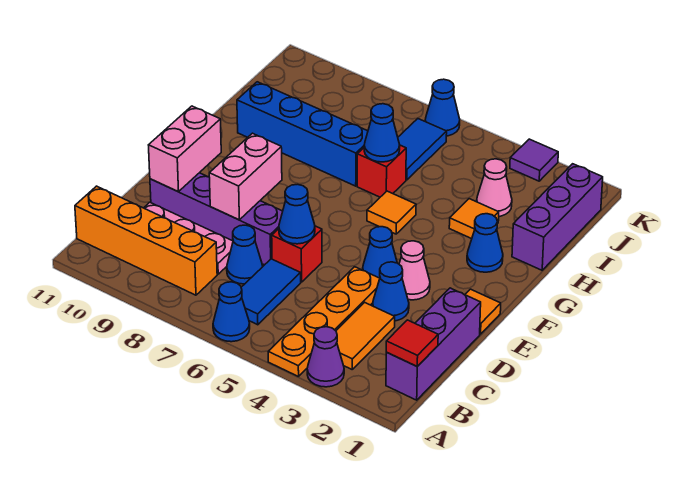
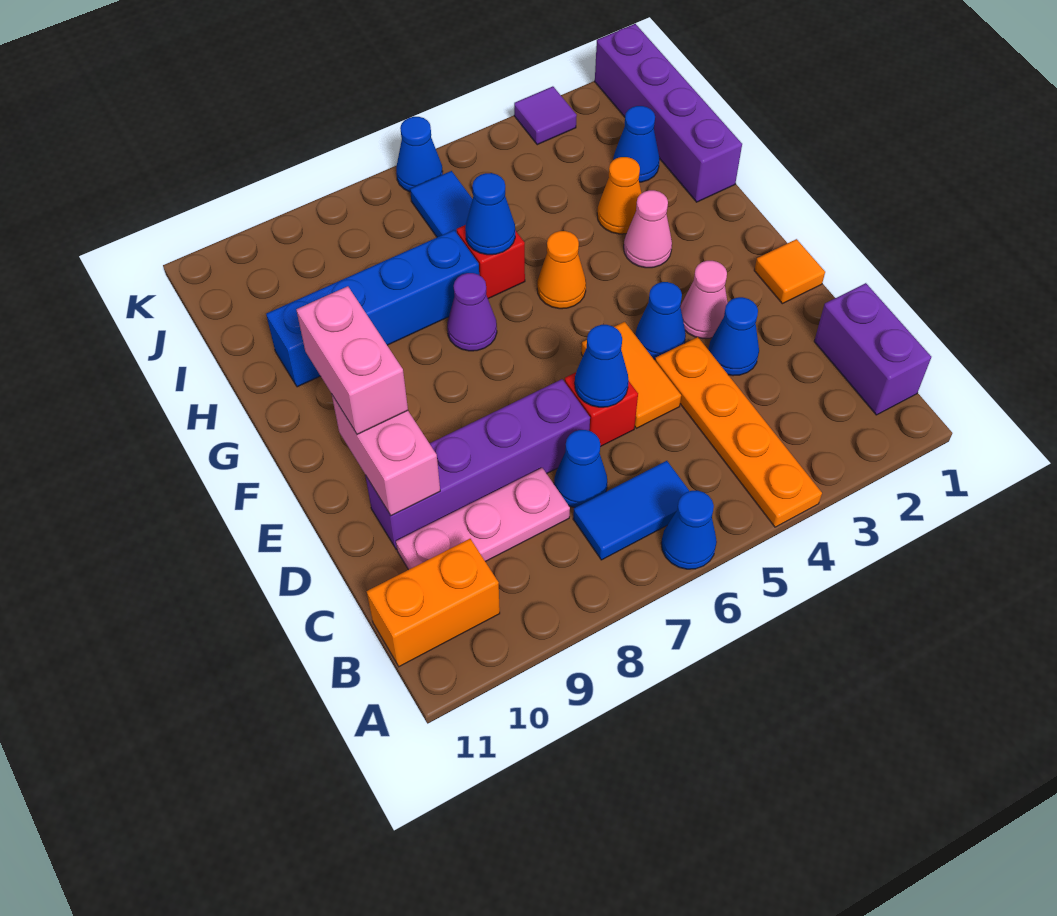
purple 1x1 cone [307,327,344,387] -> purple 1x1 cone moved to [447,273,497,351]
purple 1x3 brick [386,288,481,400] -> purple 1x2 brick [814,283,931,415]
red 1x1 tile [386,320,438,366] -> none
orange 1x2 tile [336,302,395,369] -> orange 1x2 tile moved to [581,322,681,428]
blue 1x2 tile [241,259,301,325] -> blue 1x2 tile turned to [573,461,689,560]
orange 1x4 brick [75,186,217,295] -> orange 1x2 brick [367,539,500,667]
pink 1x2 brick [209,133,282,220] -> pink 1x2 brick moved to [296,286,408,434]
blue 1x1 cone [467,214,503,272] -> blue 1x1 cone moved to [613,106,660,182]
orange 1x1 tile [367,191,416,234] -> orange 1x1 cone [537,231,586,309]
purple 1x3 brick [512,164,603,270] -> purple 1x4 brick [595,24,742,202]
orange 1x1 tile [449,199,499,239] -> orange 1x1 cone [597,157,642,234]
pink 1x1 cone [477,159,512,217] -> pink 1x1 cone moved to [624,190,672,268]

